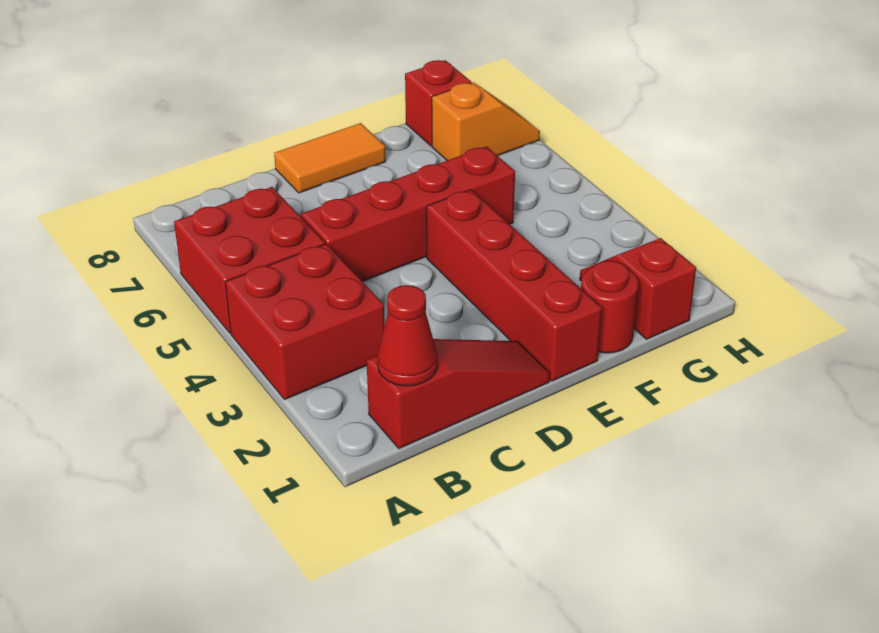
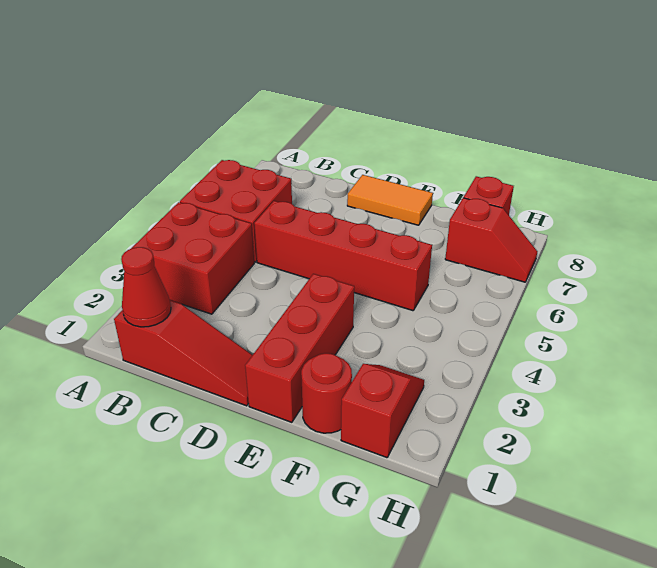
red 1x4 brick [426,190,602,381] -> red 1x3 brick [245,274,354,422]
orange 1x2 slope [432,82,540,160] -> red 1x2 slope [445,198,538,282]

